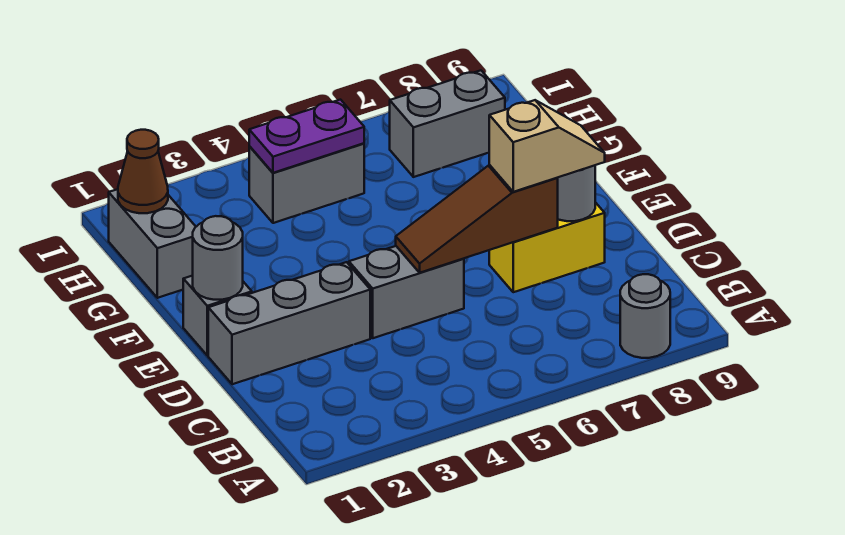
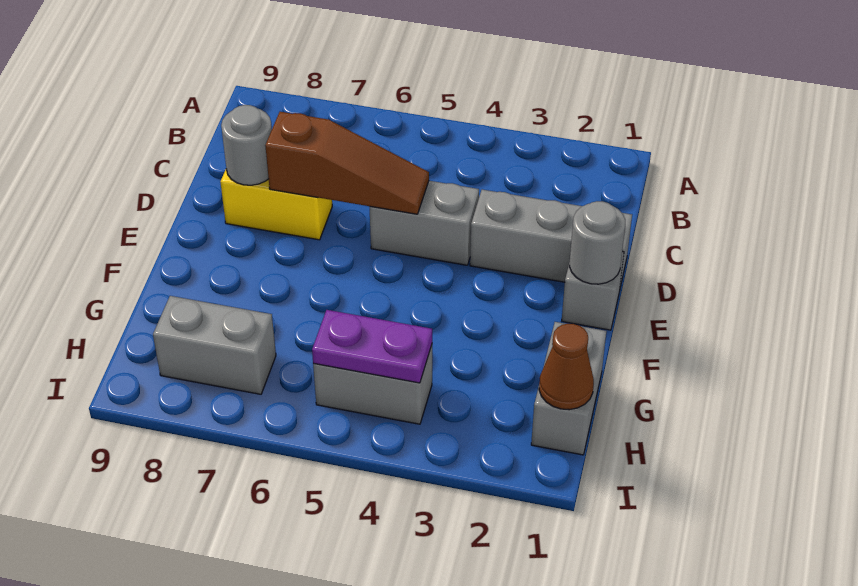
grey 1x1 round brick [620,274,670,358] -> none
tan 1x2 slope [489,100,605,192] -> none

